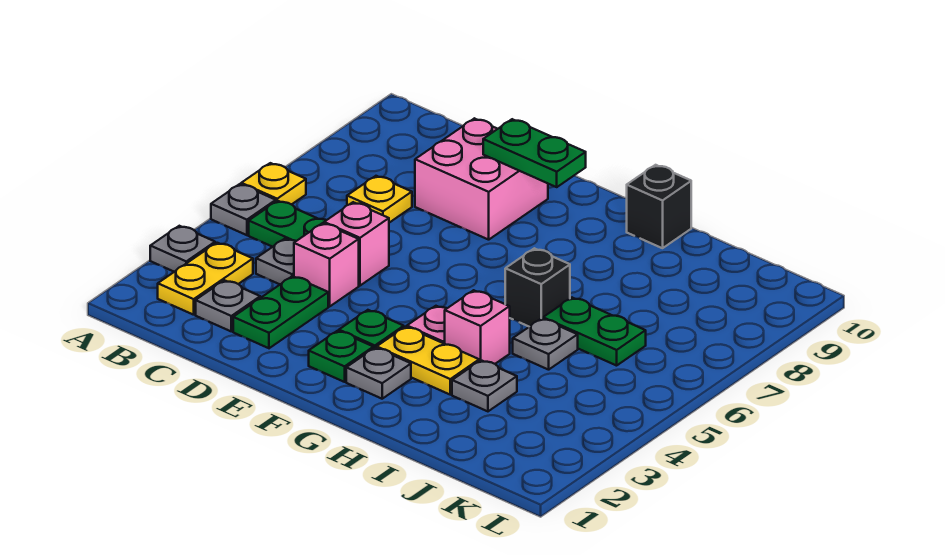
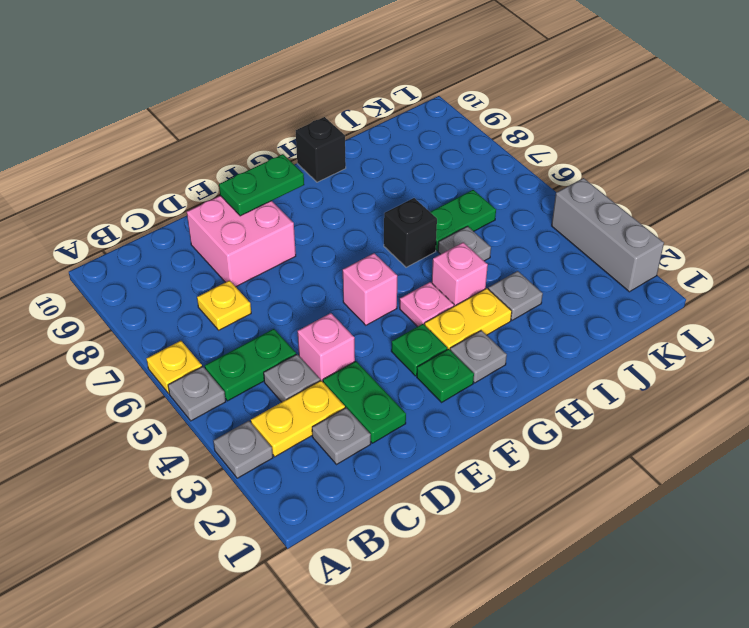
yellow 1x2 plate [158,243,253,315] -> yellow 1x2 plate turned to [251,381,345,457]
pink 1x1 brick [324,202,389,286] -> pink 1x1 brick moved to [343,253,397,325]
none -> grey 1x3 brick [552,178,664,292]

